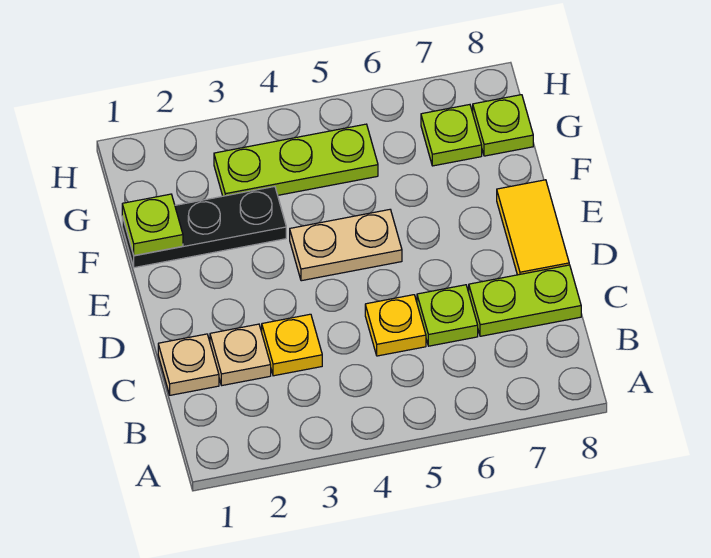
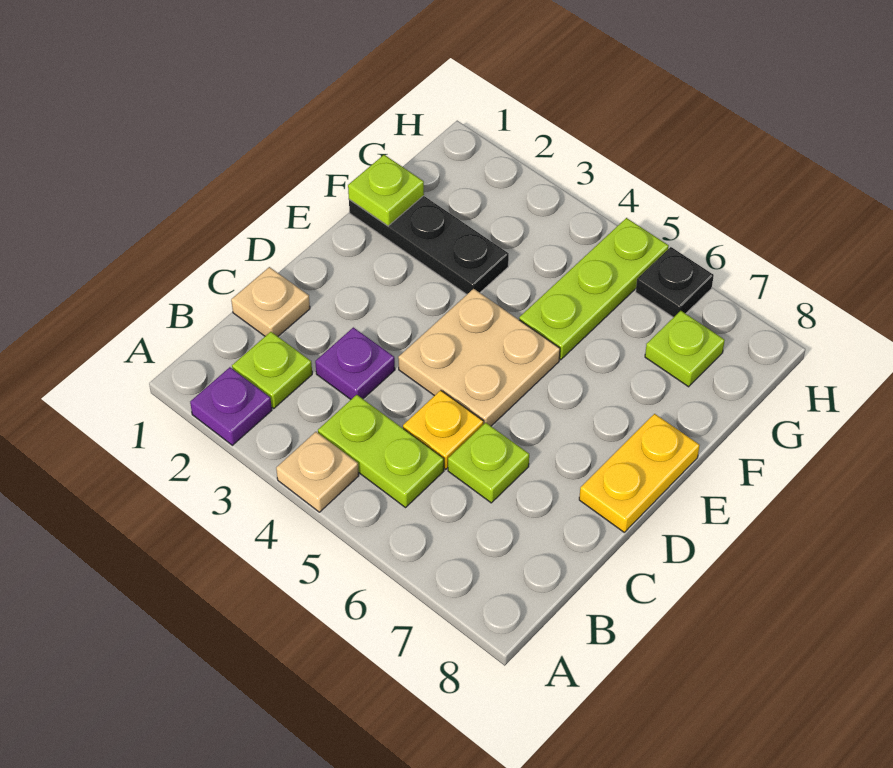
none -> purple 1x1 plate [190,367,272,445]
tan 1x1 plate [210,324,271,385] -> tan 1x1 plate moved to [276,432,359,512]
yellow 1x1 plate [262,314,322,376] -> purple 1x1 plate [315,327,395,399]
lime 1x2 plate [469,265,581,336] -> lime 1x2 plate moved to [318,395,444,508]
yellow 1x2 tile [497,180,569,275] -> yellow 1x2 plate [579,414,700,532]
tan 1x2 plate [290,210,402,281] -> tan 2x2 plate [398,289,560,426]
lime 1x3 plate [214,124,378,196] -> lime 1x3 plate turned to [519,218,669,360]
lime 1x1 plate [473,95,533,156] -> lime 1x1 plate moved to [232,332,312,408]
none -> black 1x1 plate [636,247,714,318]

